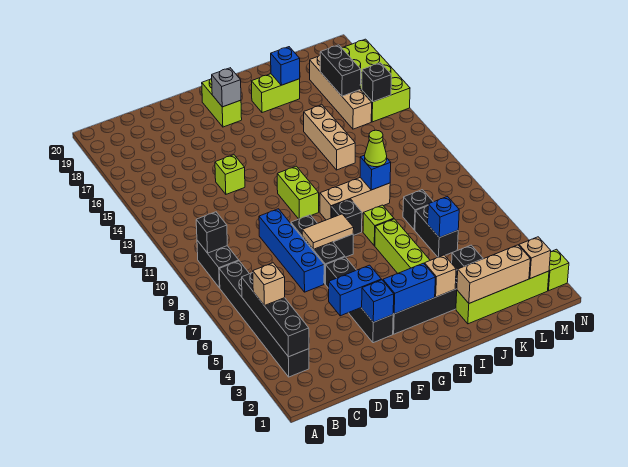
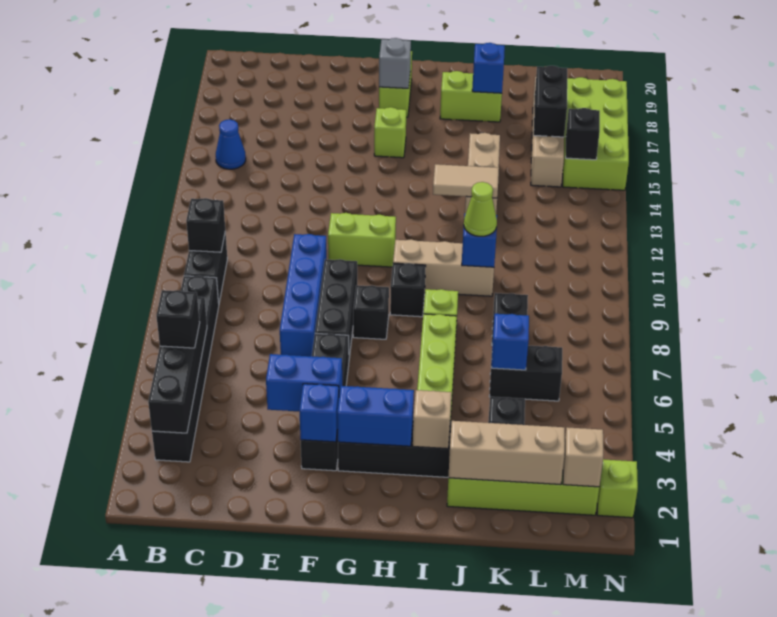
tan 1x1 brick [253,263,285,306] -> black 1x1 brick [156,290,200,348]
none -> blue 1x1 cone [216,119,246,169]
lime 1x1 brick [215,155,245,194] -> lime 1x1 brick moved to [374,107,406,158]
tan 1x2 tile [302,214,354,249] -> tan 1x2 tile moved to [433,164,499,198]
lime 1x2 brick [277,166,319,219] -> lime 1x2 brick turned to [328,213,396,267]
black 1x2 brick [415,206,458,257] -> black 1x2 brick turned to [489,346,562,401]

